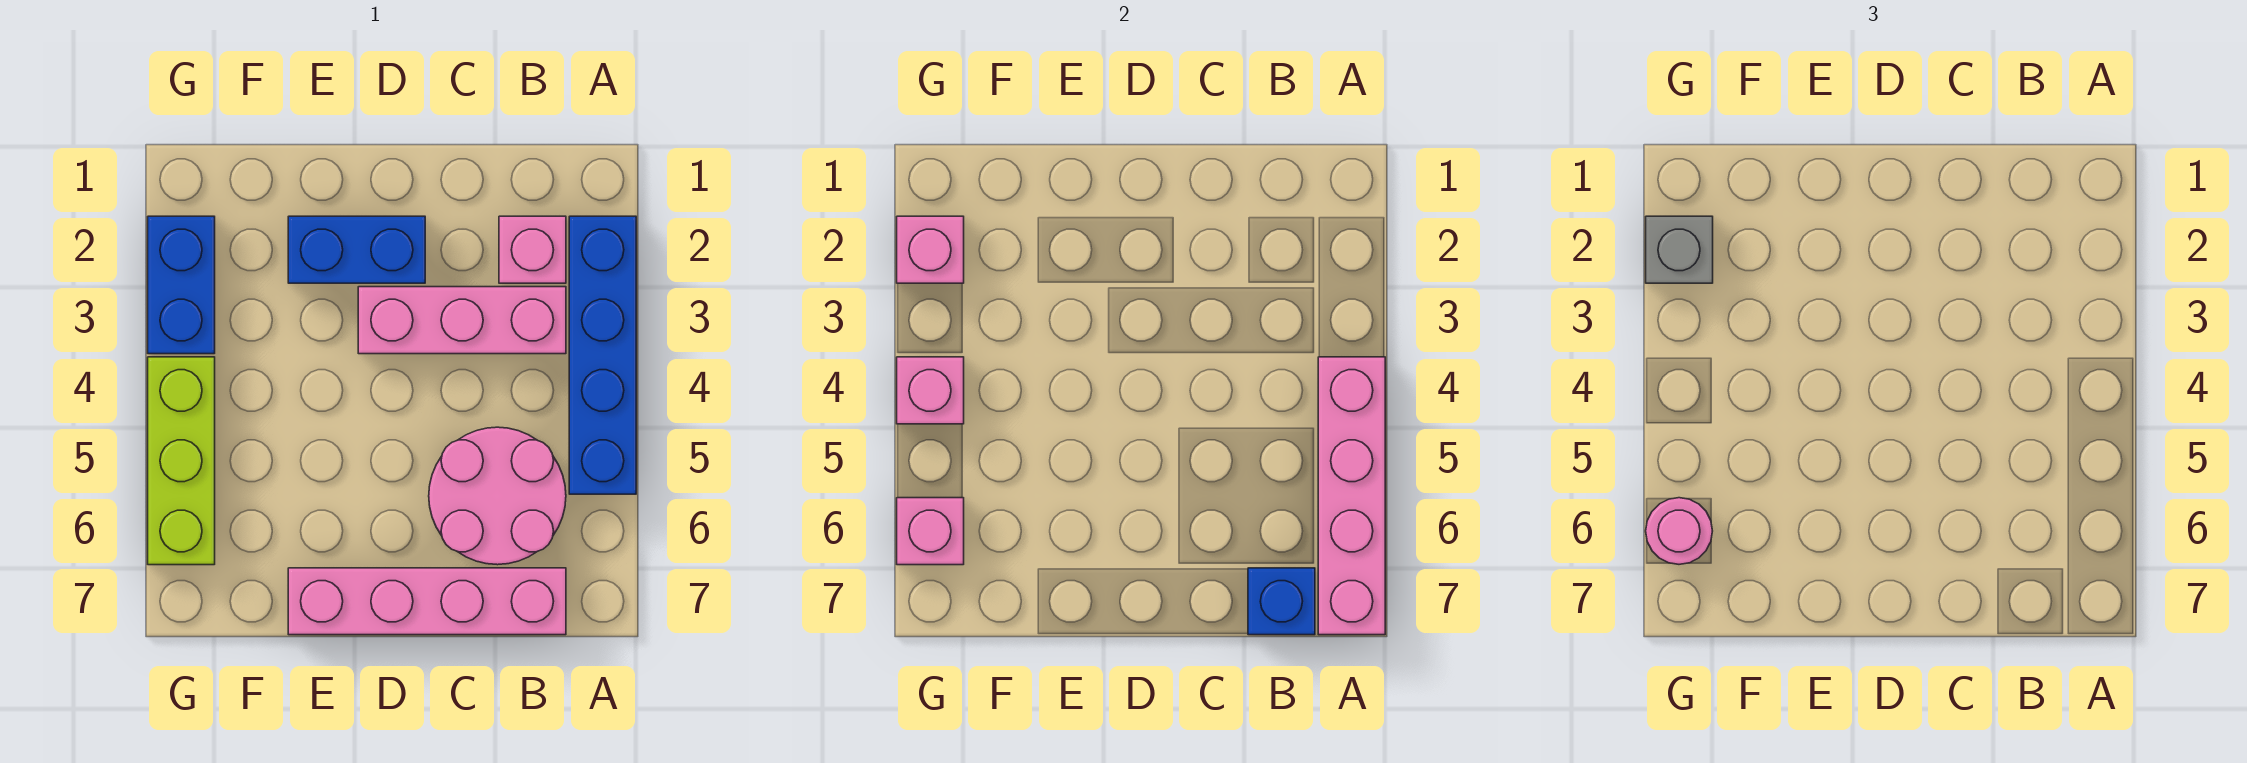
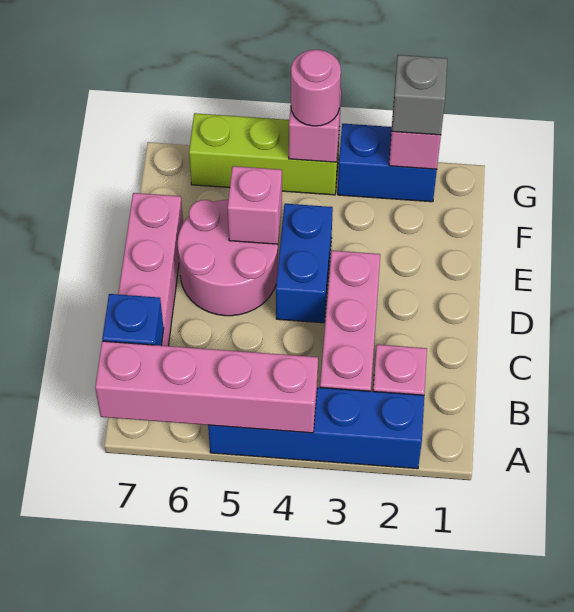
pink 2x2 round brick [429,427,566,565] -> pink 2x2 round brick moved to [178,200,278,316]
blue 1x2 brick [288,216,425,283] -> blue 1x2 brick moved to [276,204,333,323]
pink 1x1 brick [897,498,964,565] -> pink 1x1 brick moved to [228,166,282,244]
pink 1x1 round brick [1646,498,1712,564] -> pink 1x1 round brick moved to [291,50,341,126]

